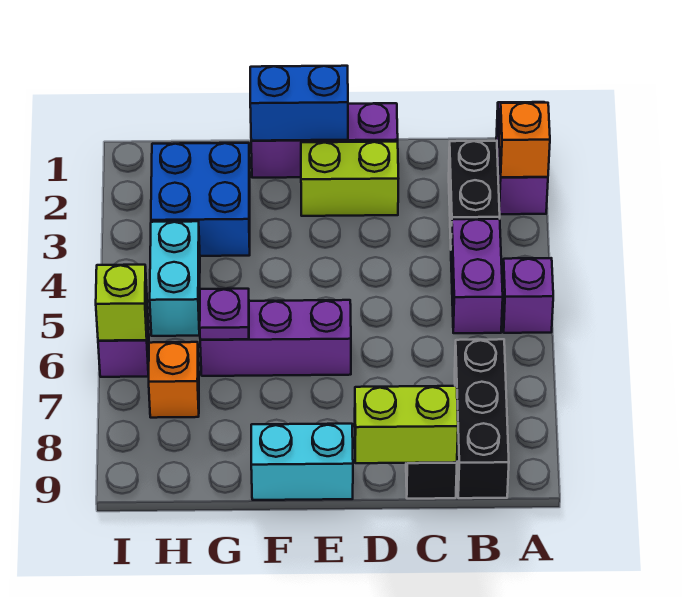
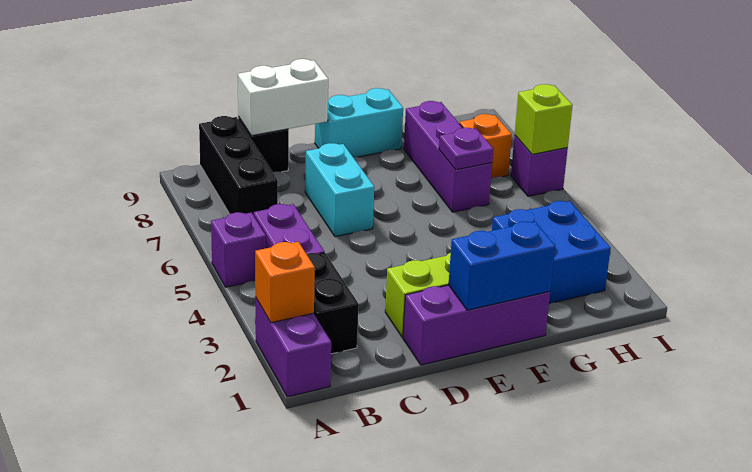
lime 1x2 brick [355,386,458,463] -> white 1x2 brick [238,59,328,136]
purple 1x3 brick [200,300,351,376] -> purple 1x3 brick turned to [404,101,492,212]
cyan 1x2 brick [150,221,200,336] -> cyan 1x2 brick moved to [305,143,374,237]

